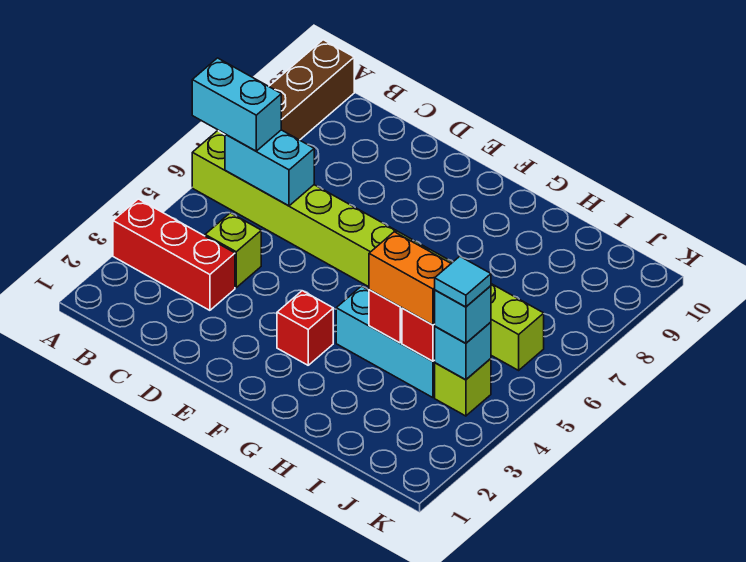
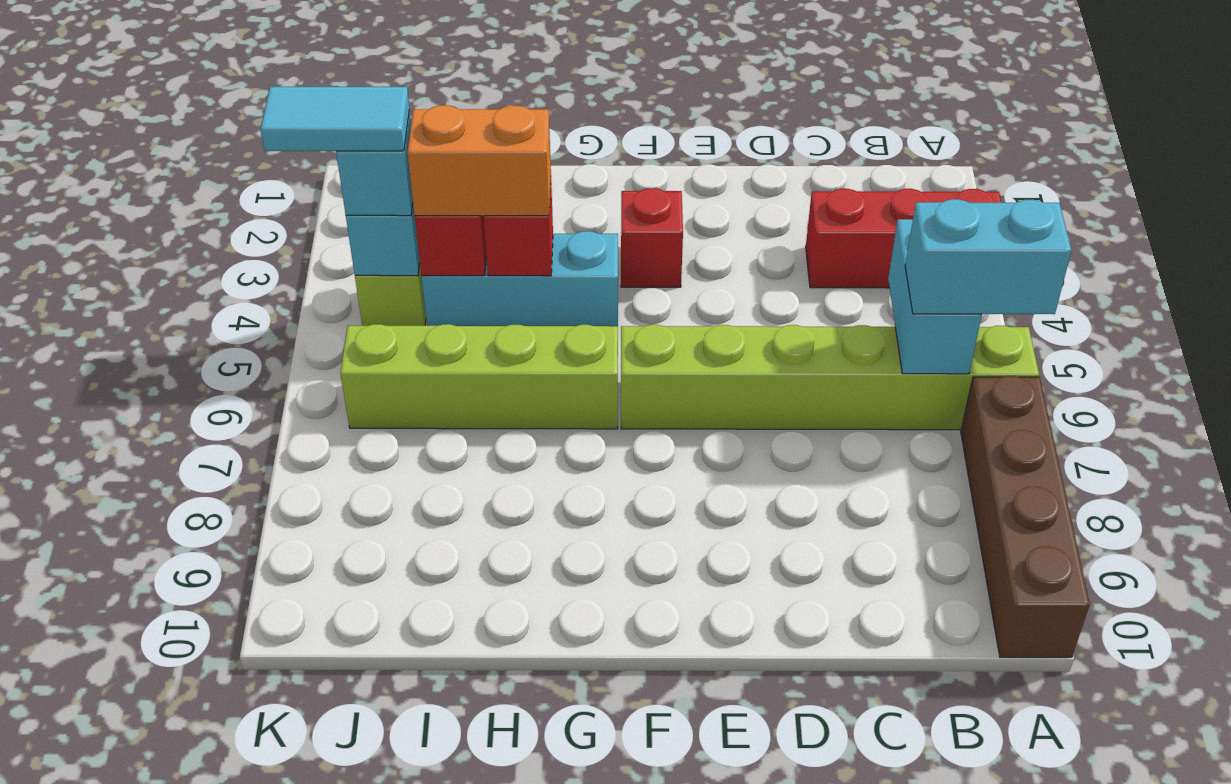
cyan 1x2 brick [225,130,314,206] -> cyan 1x2 brick turned to [888,219,982,374]
lime 1x1 brick [205,213,261,287] -> none
cyan 1x1 tile [435,256,491,307] -> cyan 1x2 tile [261,87,409,151]

